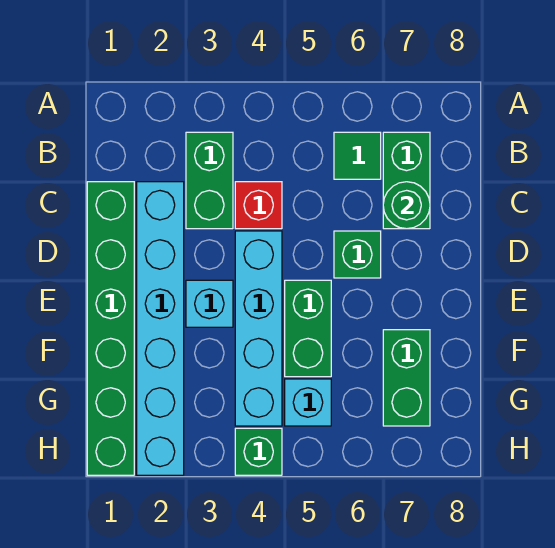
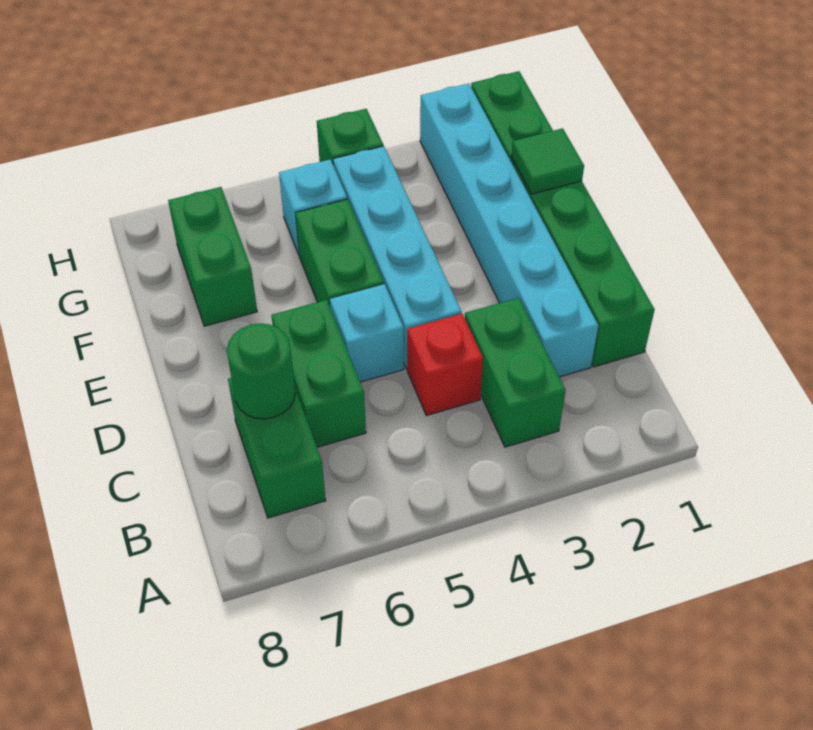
green 1x1 tile [334,132,381,179] -> green 1x1 tile moved to [511,128,584,194]
green 1x1 brick [334,231,381,278] -> green 1x2 brick [271,300,366,447]
cyan 1x1 brick [186,280,233,327] -> cyan 1x1 brick moved to [330,284,404,382]

